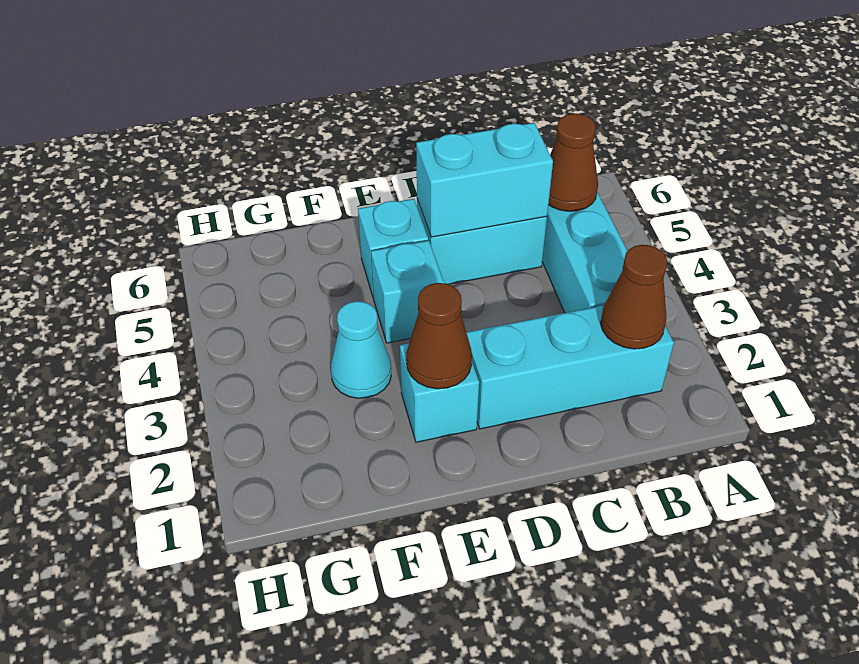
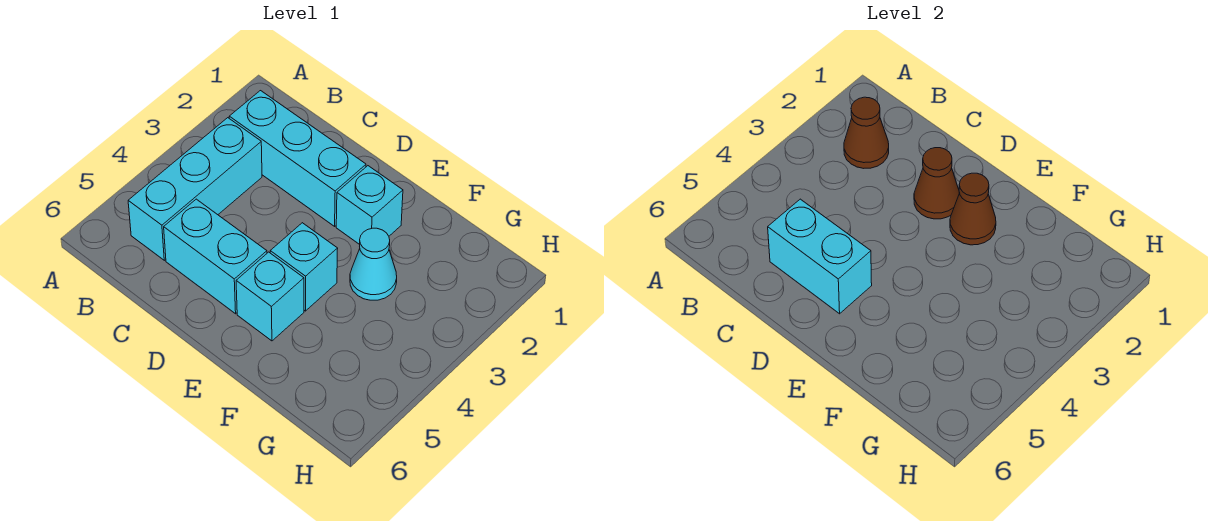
brown 1x1 cone [548,114,598,211] -> brown 1x1 cone moved to [914,148,959,219]

